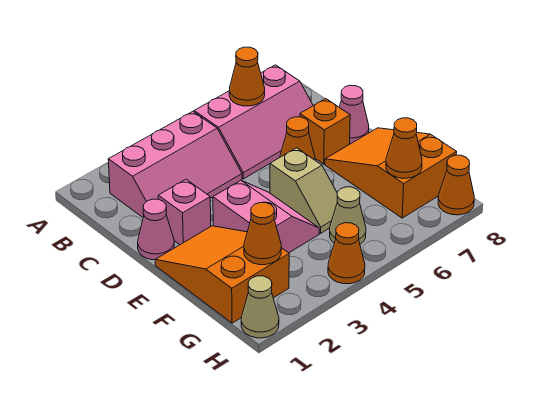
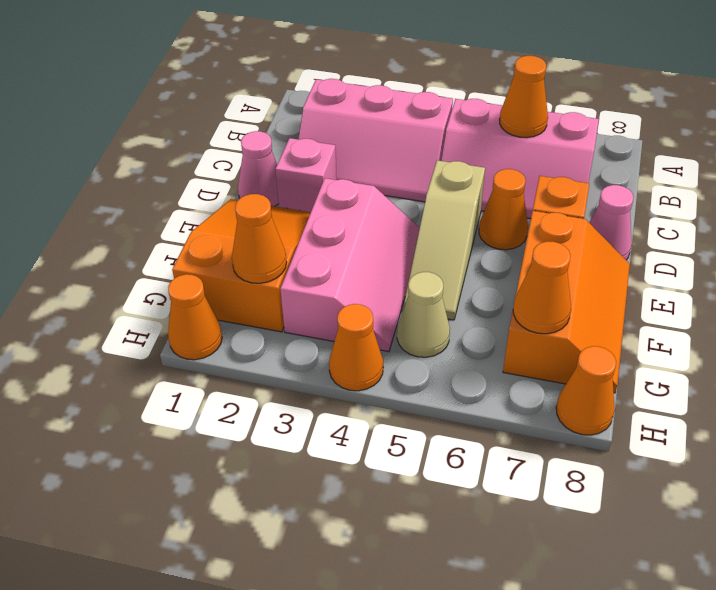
pink 2x2 slope [213,181,319,253] -> pink 2x3 slope [280,178,420,352]
tan 1x2 slope [270,148,337,233] -> tan 1x3 slope [404,160,485,320]
orange 2x3 slope [325,128,457,218] -> orange 2x3 slope turned to [503,211,630,393]
tan 1x1 cone [241,276,279,338] -> orange 1x1 cone [168,274,222,360]

